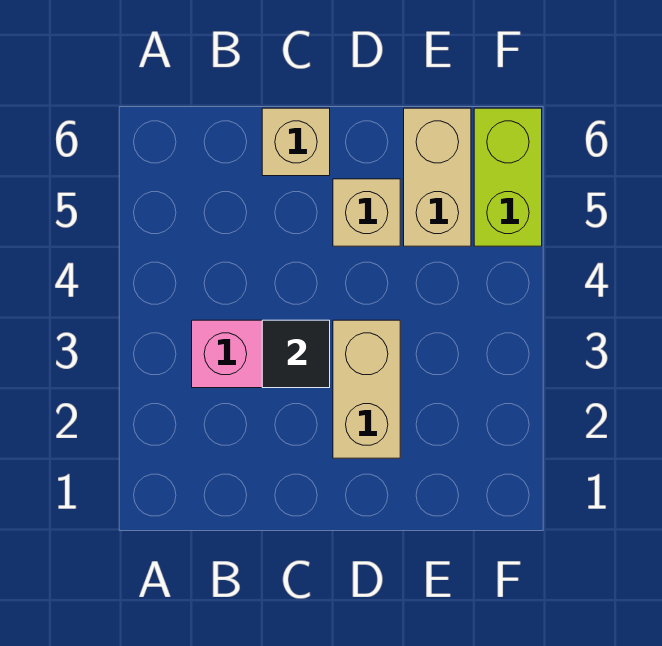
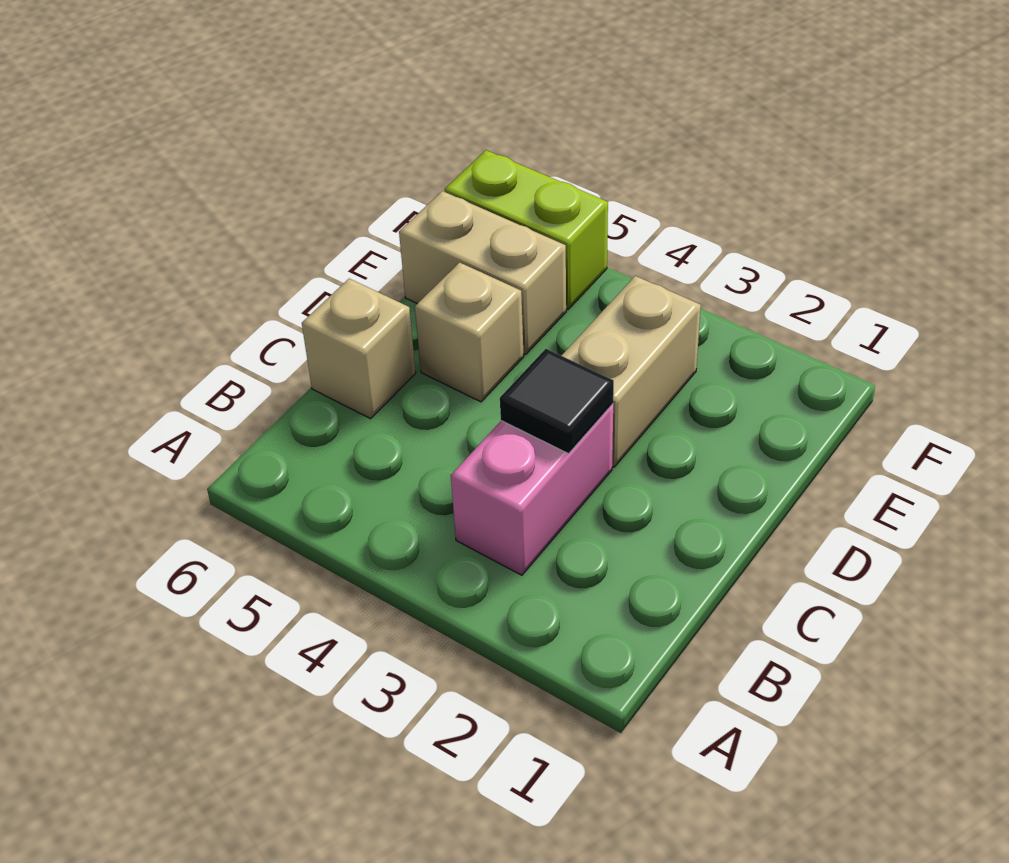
tan 1x2 brick [333,320,400,458] -> tan 1x2 brick turned to [561,276,701,467]

